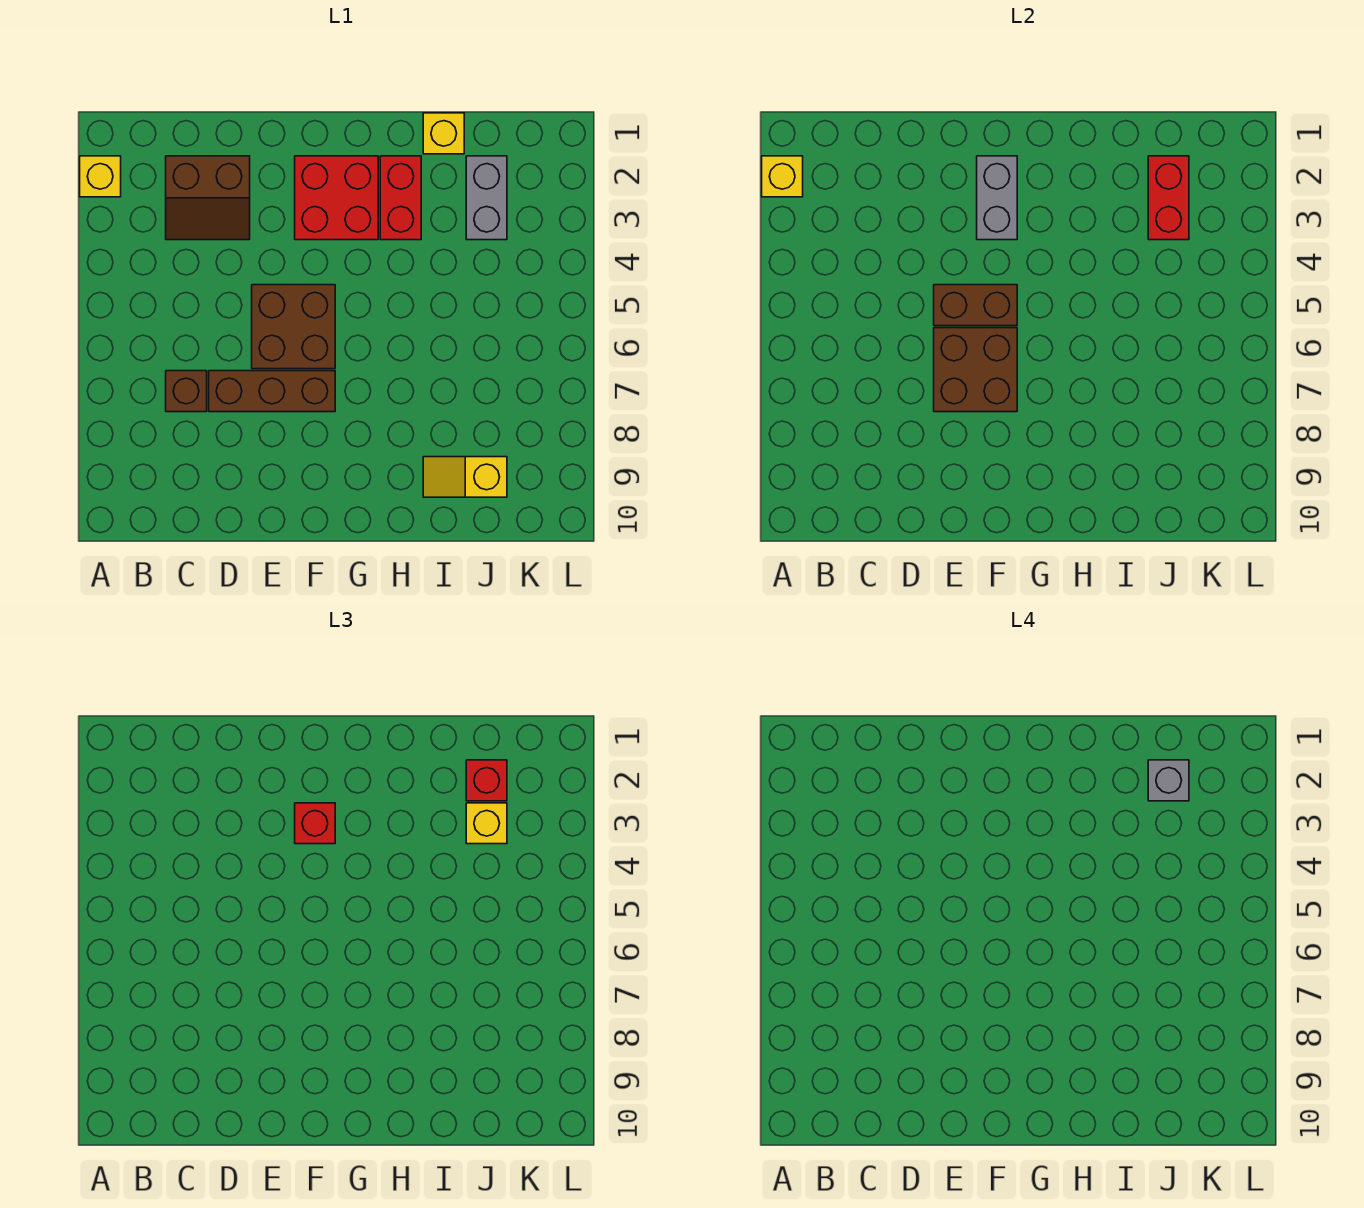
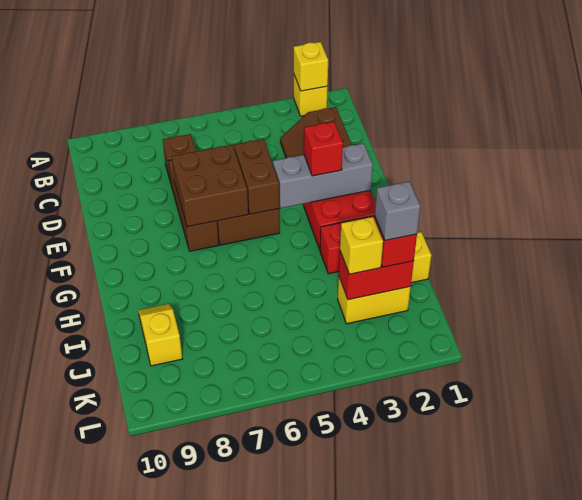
grey 1x2 brick [977,156,1017,240] -> grey 1x3 brick [273,143,373,208]
grey 1x2 brick [466,156,507,240] -> yellow 1x2 brick [338,278,411,324]

